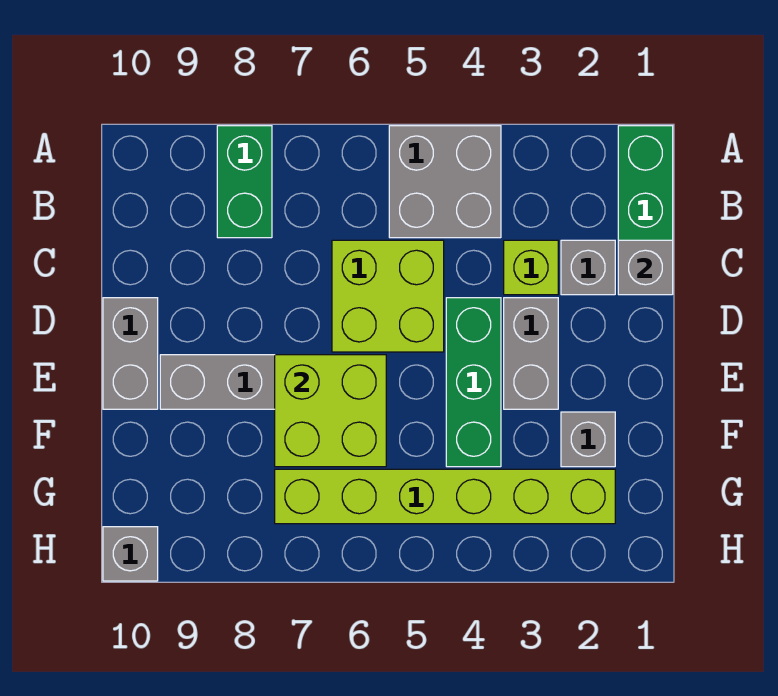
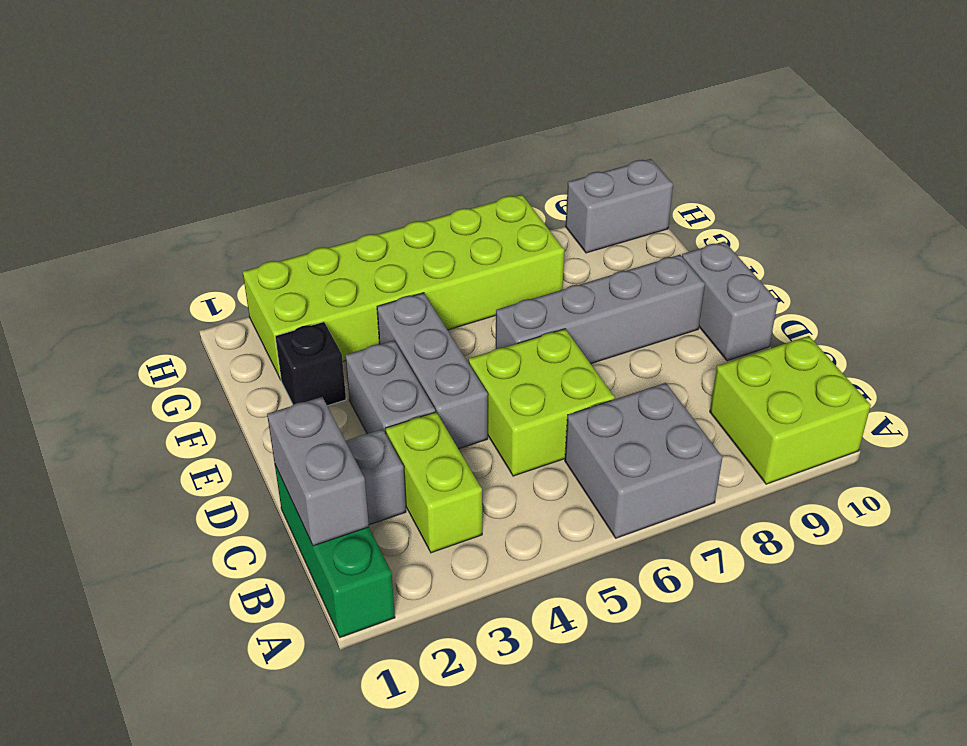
grey 2x2 brick [389,126,501,238] -> grey 2x2 brick moved to [565,383,723,538]
green 1x2 brick [217,126,272,238] -> none
grey 1x1 brick [618,240,673,295] -> grey 1x2 brick [267,397,369,546]
lime 1x1 brick [504,240,558,295] -> lime 1x2 brick [385,412,482,553]
green 1x3 brick [446,298,501,467] -> grey 1x3 brick [377,293,488,449]
lime 2x2 brick [275,355,386,467] -> lime 2x2 brick moved to [710,336,871,484]
grey 1x1 brick [561,412,615,467] -> black 1x1 brick [275,322,346,406]
lime 1x6 brick [275,469,615,524] -> lime 2x6 brick [243,195,564,380]
grey 1x1 brick [103,527,158,581] -> grey 1x2 brick [566,159,673,253]

